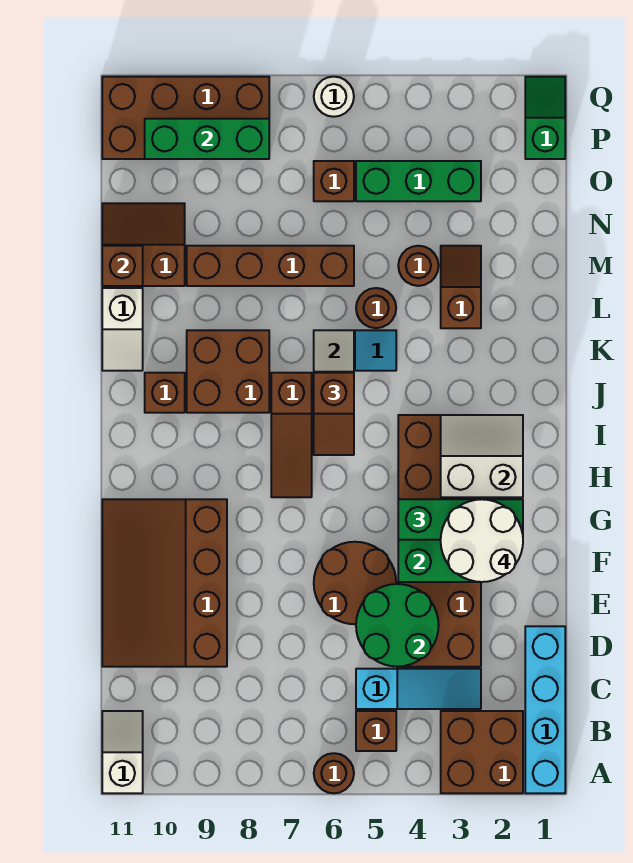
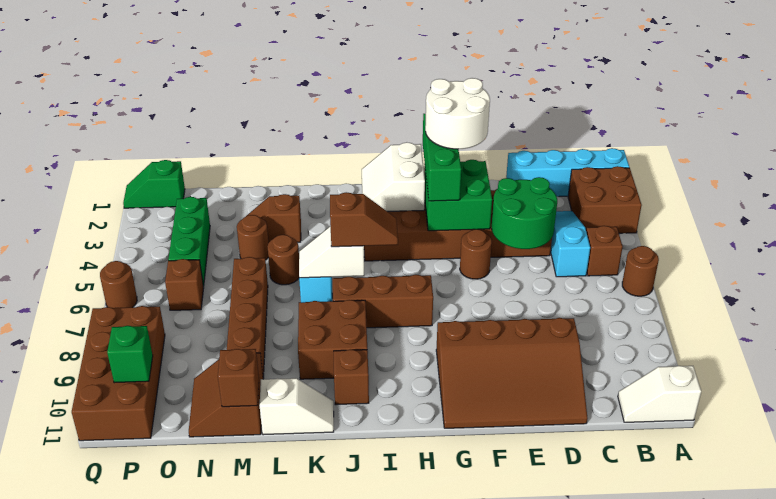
brown 2x2 round brick [314,542,396,624] -> brown 1x1 round brick [460,229,492,279]
brown 1x3 slope [271,373,312,497] -> brown 1x3 brick [333,275,433,328]
green 1x3 brick [145,119,269,159] -> green 1x1 brick [107,326,153,383]
white 1x1 round brick [314,77,354,117] -> brown 1x1 round brick [100,261,137,308]

